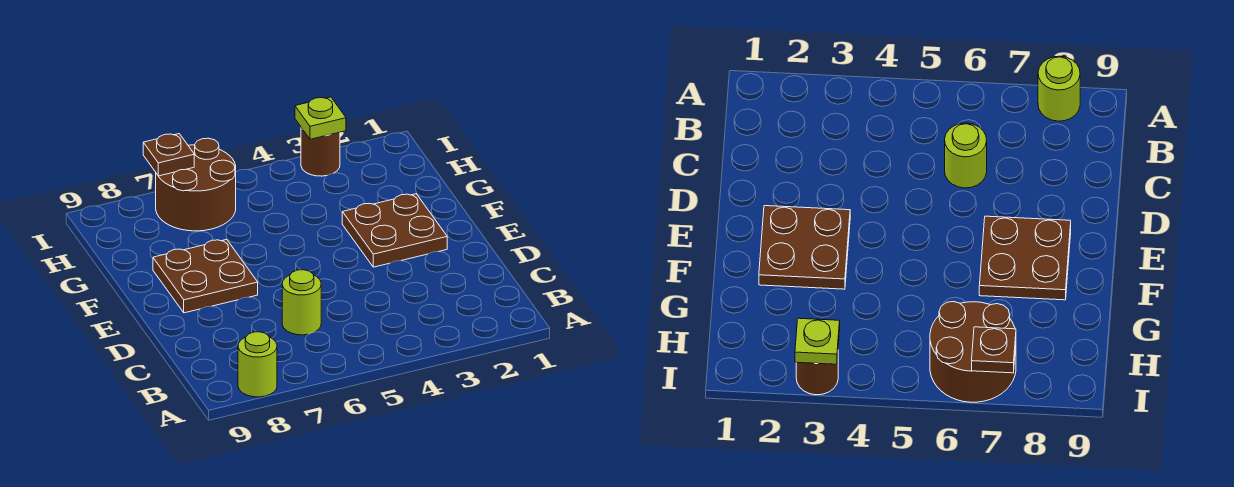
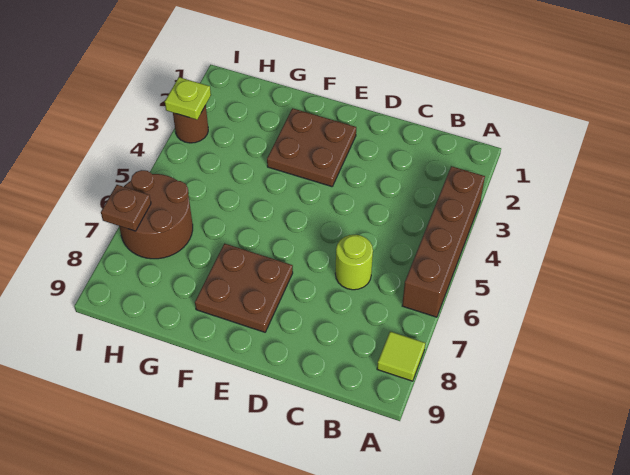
none -> brown 1x4 brick [402,166,485,317]
lime 1x1 round brick [238,332,277,397] -> lime 1x1 tile [377,332,425,381]

